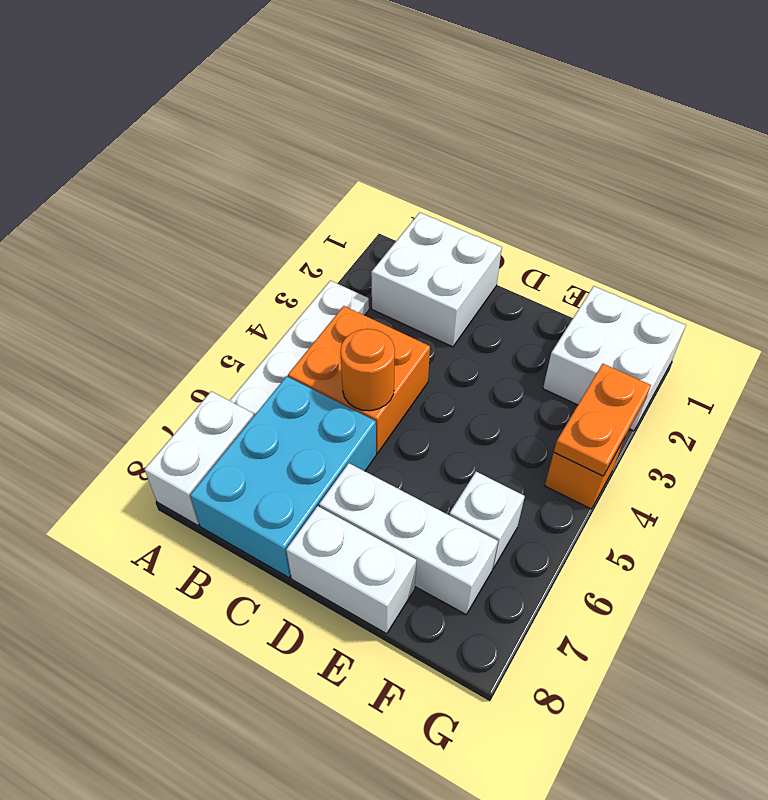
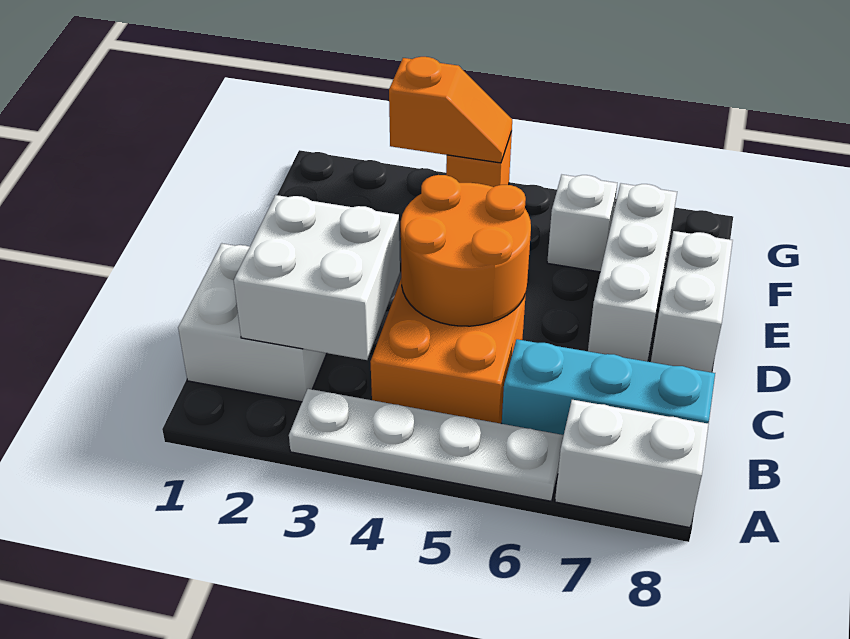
cyan 2x3 brick [190,376,376,578] -> cyan 1x3 brick [502,339,715,435]
orange 1x1 round brick [340,329,395,411] -> orange 2x2 round brick [401,175,531,326]
white 2x2 brick [543,286,686,431] -> white 2x2 brick moved to [234,195,400,360]
orange 1x2 plate [554,364,651,476] -> orange 1x2 slope [389,57,512,163]

